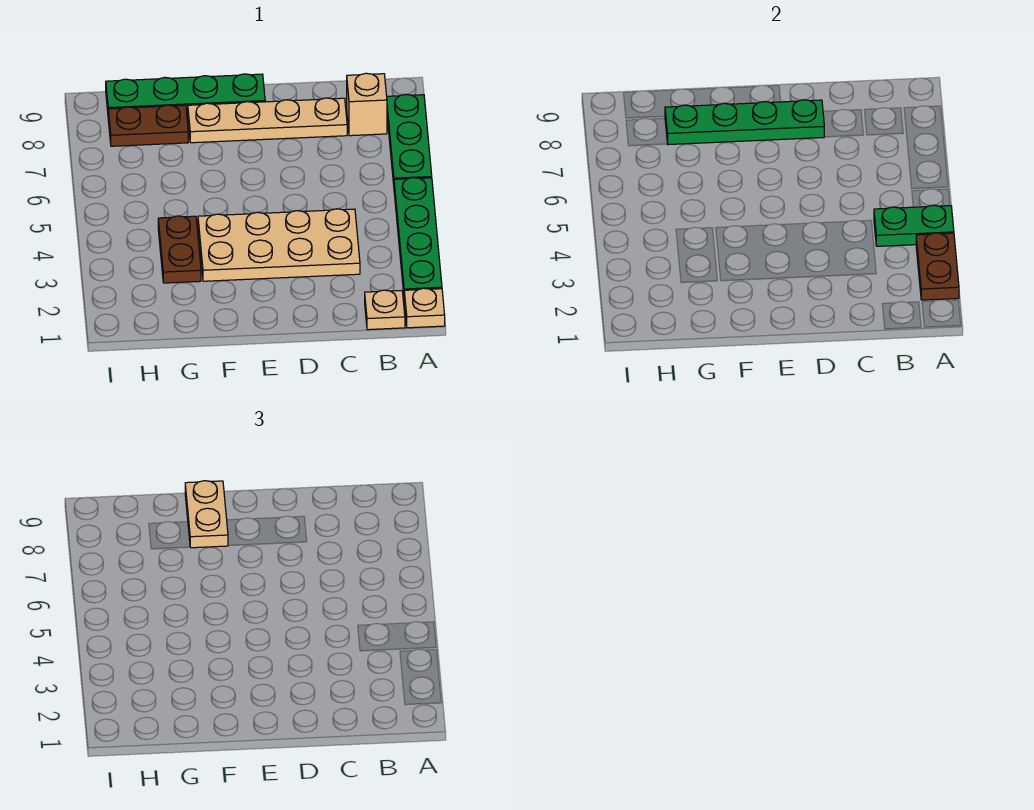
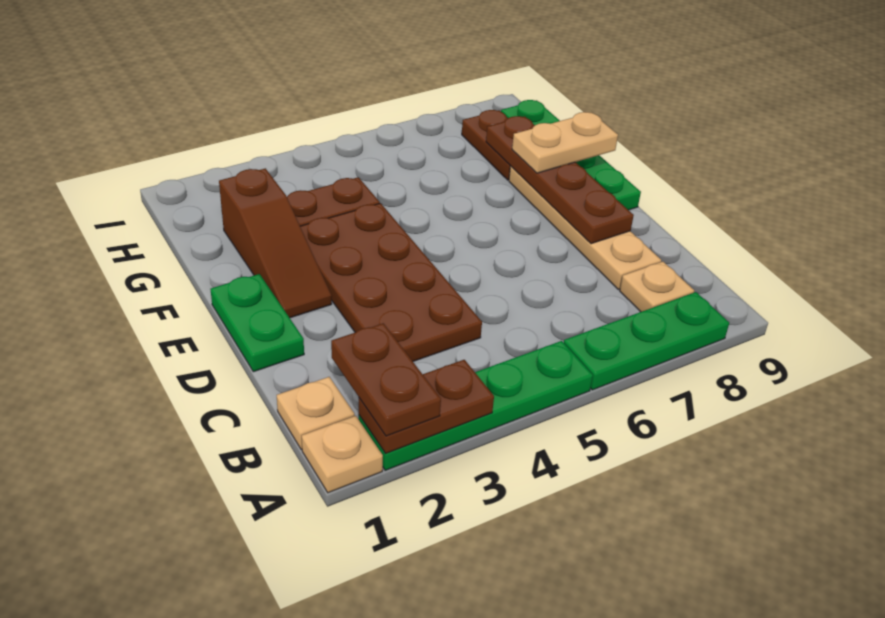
none -> brown 1x2 plate [331,323,441,436]
green 1x2 plate [874,205,954,246] -> green 1x2 plate moved to [210,274,304,372]
tan 1x1 brick [347,73,387,136] -> tan 1x1 plate [620,262,694,312]
tan 2x4 plate [198,209,360,281] -> brown 2x4 plate [300,203,482,361]
green 1x4 plate [665,100,824,145] -> brown 1x4 plate [486,116,634,244]
none -> brown 1x3 slope [219,168,332,318]

